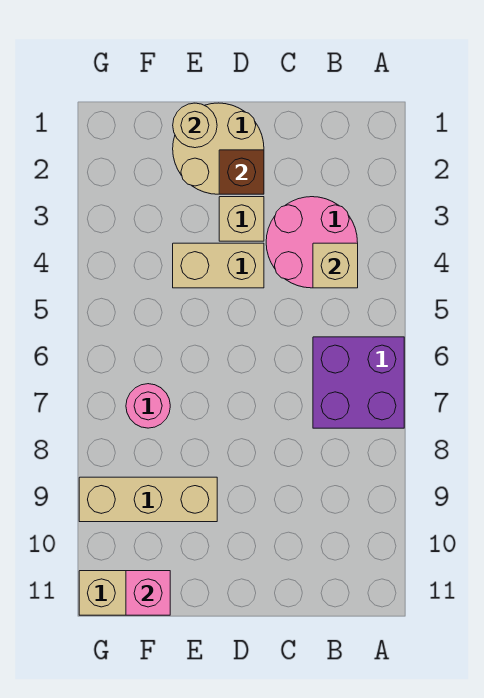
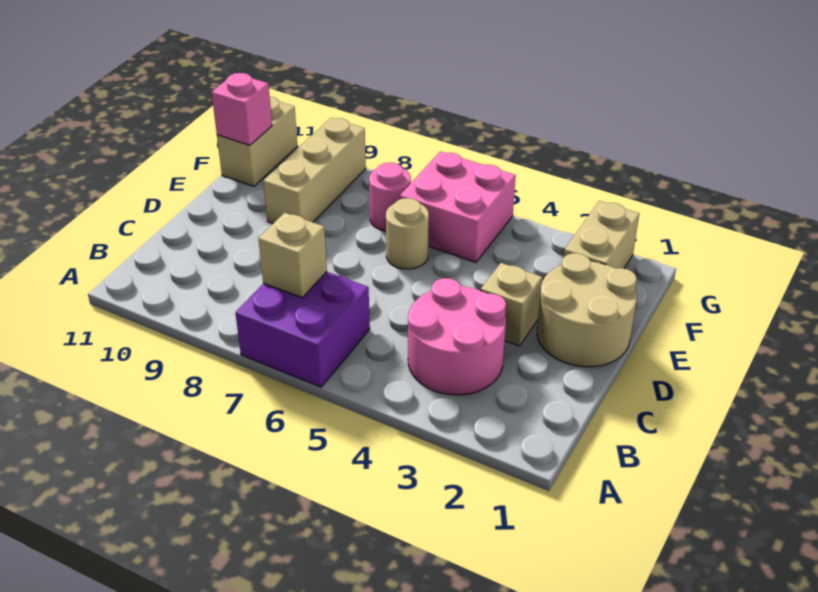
tan 1x1 brick [313,243,358,288] -> tan 1x1 brick moved to [259,213,327,298]
brown 1x1 brick [219,150,264,194] -> none
tan 1x2 brick [173,243,264,288] -> tan 1x2 brick moved to [564,201,639,269]
tan 1x1 round brick [173,103,217,148] -> tan 1x1 round brick moved to [386,198,429,269]
none -> pink 2x2 brick [400,152,516,262]

